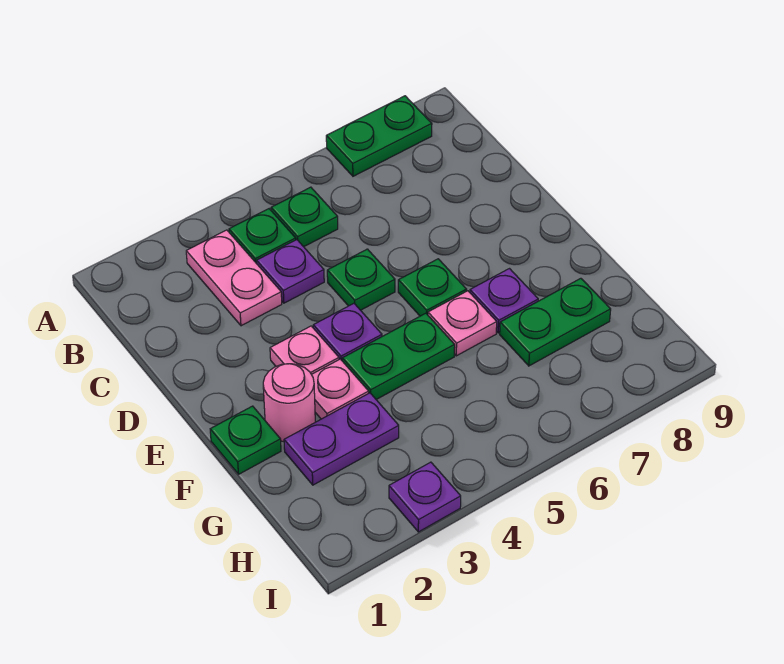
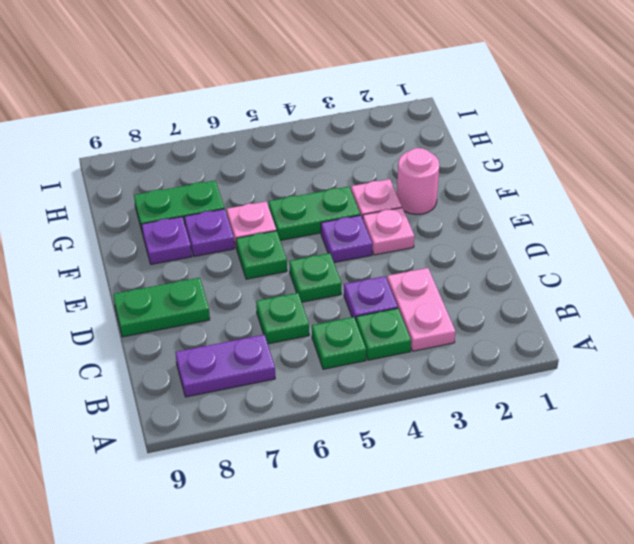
green 1x2 plate [326,96,432,176] -> green 1x2 plate moved to [113,278,210,337]
green 1x1 plate [210,406,281,474] -> green 1x1 plate moved to [256,293,309,344]
purple 1x2 plate [284,393,399,485] -> purple 1x2 plate moved to [175,335,275,397]
purple 1x1 plate [389,462,461,532] -> purple 1x1 plate moved to [142,217,192,264]

